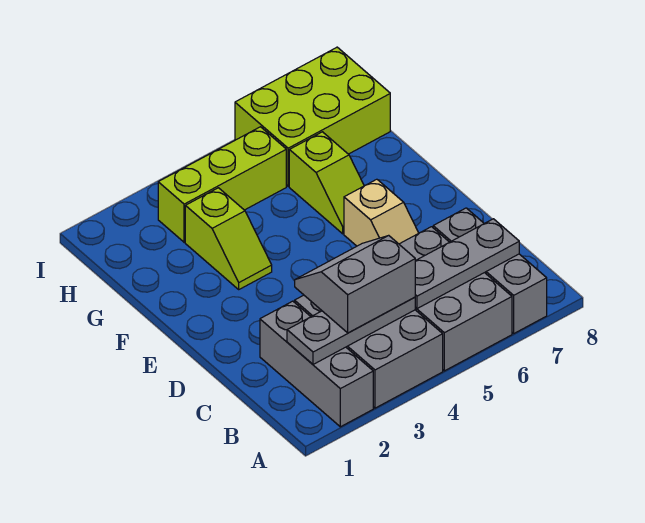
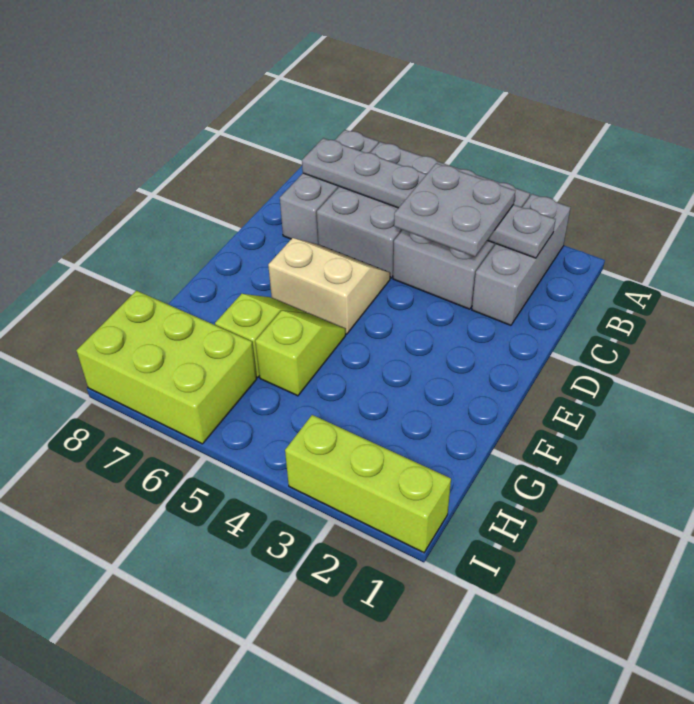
grey 2x2 slope [295,235,415,333] -> grey 2x2 plate [394,163,515,257]
tan 1x2 slope [344,179,419,246] -> tan 2x2 slope [268,238,390,334]
lime 1x2 slope [185,188,272,289] -> lime 1x2 slope moved to [255,311,346,396]
lime 1x3 brick [158,127,286,242] -> lime 1x3 brick moved to [285,415,451,553]

